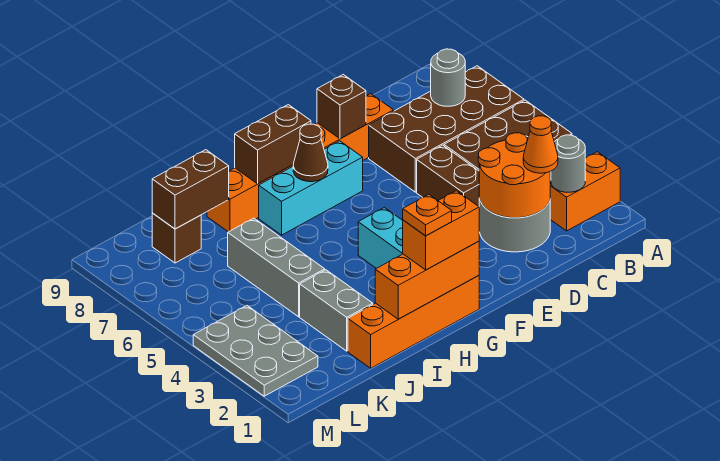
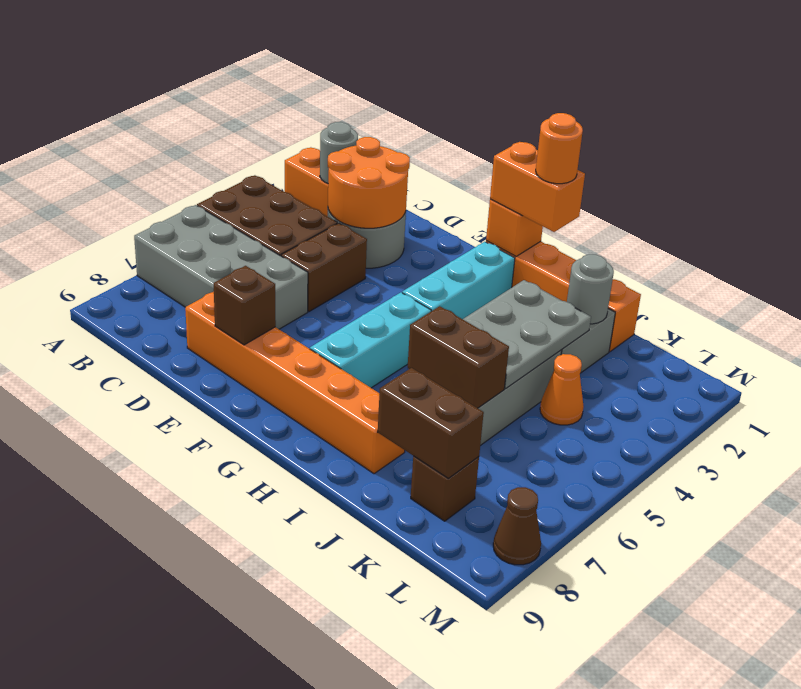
brown 2x4 brick [369,66,524,192] -> grey 2x4 brick [134,205,308,329]
grey 1x1 round brick [431,49,465,106] -> grey 1x1 round brick moved to [567,254,614,324]
orange 1x1 cone [523,116,558,173] -> orange 1x1 cone moved to [540,354,584,425]
cyan 1x3 brick [259,141,363,235] -> cyan 1x3 brick turned to [310,292,431,388]
orange 1x3 brick [375,241,479,319] -> orange 1x1 brick [486,199,543,256]
brown 1x1 cone [293,124,328,182] -> brown 1x1 cone moved to [493,487,541,565]
brown 1x2 brick [235,105,311,184] -> brown 1x2 brick moved to [408,306,509,408]
orange 1x1 plate [403,194,452,236] -> orange 1x1 round brick [536,113,583,184]
grey 2x3 plate [193,306,318,396] -> grey 2x3 plate moved to [463,280,591,388]

